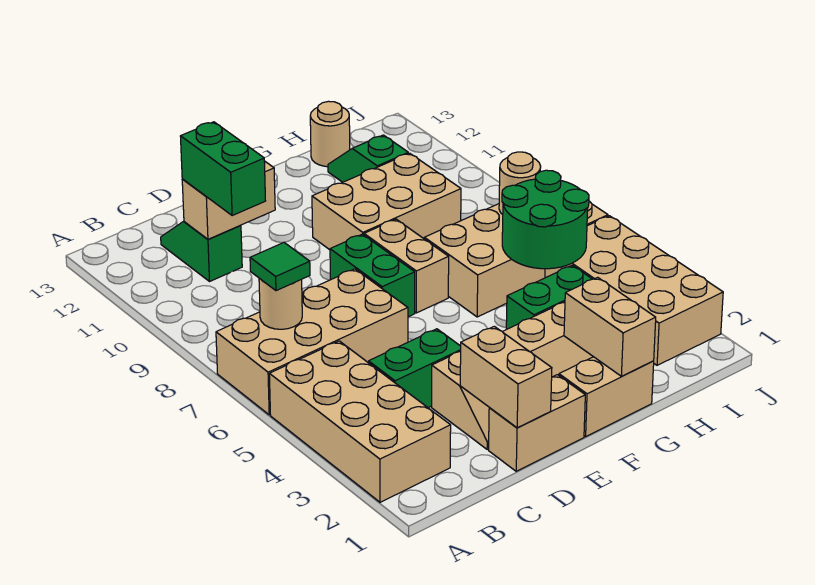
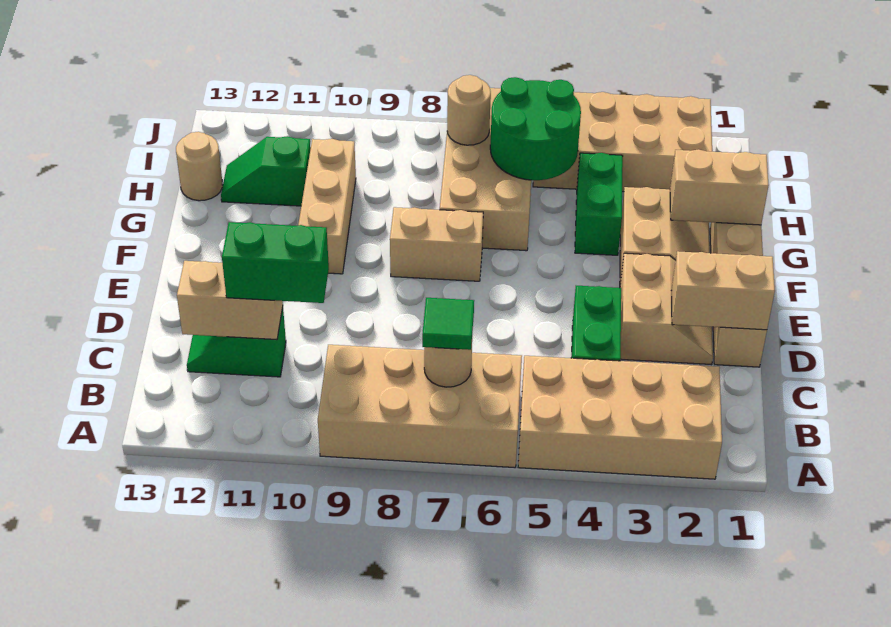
tan 2x4 brick [216,269,408,415] -> tan 2x4 brick turned to [318,345,522,468]
tan 1x2 brick [182,161,275,239] -> tan 1x2 brick turned to [177,261,283,340]
green 1x2 brick [330,234,415,317] -> none
tan 2x3 brick [312,153,461,250] -> tan 1x3 brick [298,139,356,274]

